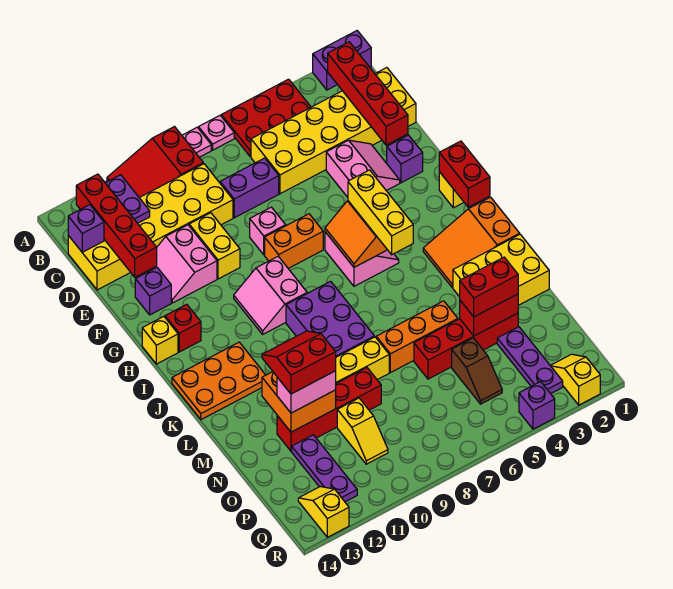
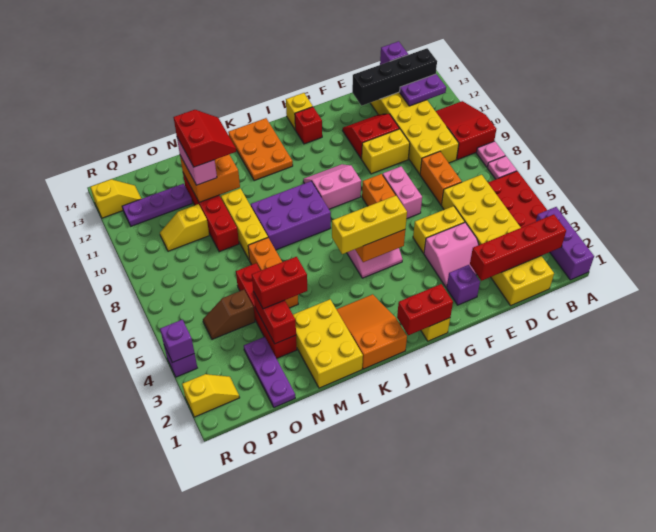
purple 1x2 brick [313,31,371,90] -> purple 1x3 brick [536,207,594,280]
red 1x4 brick [76,174,157,277] -> black 1x4 brick [352,48,437,106]
purple 1x2 brick [220,158,279,218] -> orange 1x2 brick [420,152,462,205]
none -> yellow 1x2 brick [413,206,465,253]
pink 2x2 slope [147,225,217,303] -> red 2x2 slope [343,114,399,159]
pink 1x1 brick [250,207,286,255] -> pink 1x2 brick [383,166,422,218]
purple 1x1 brick [135,268,171,315] -> purple 1x1 brick moved to [160,320,195,363]
red 1x2 brick [460,257,518,317] -> red 1x2 brick turned to [252,257,307,309]
purple 1x3 plate [497,327,563,394] -> purple 1x3 plate turned to [244,337,295,407]

